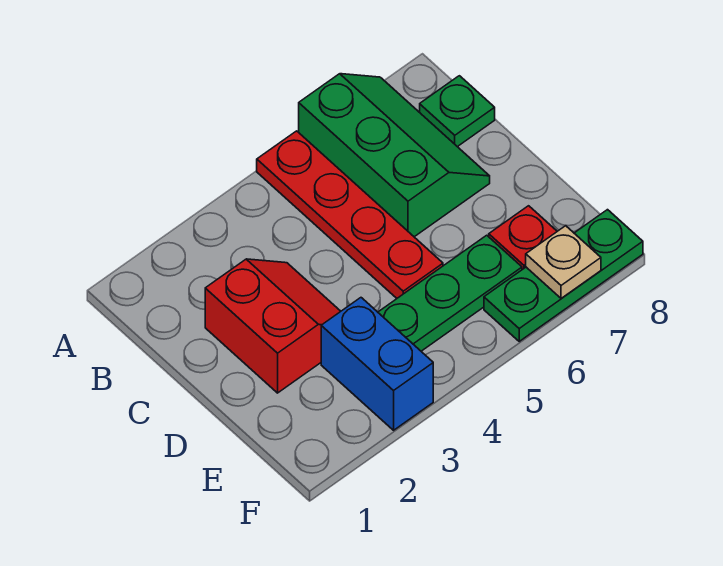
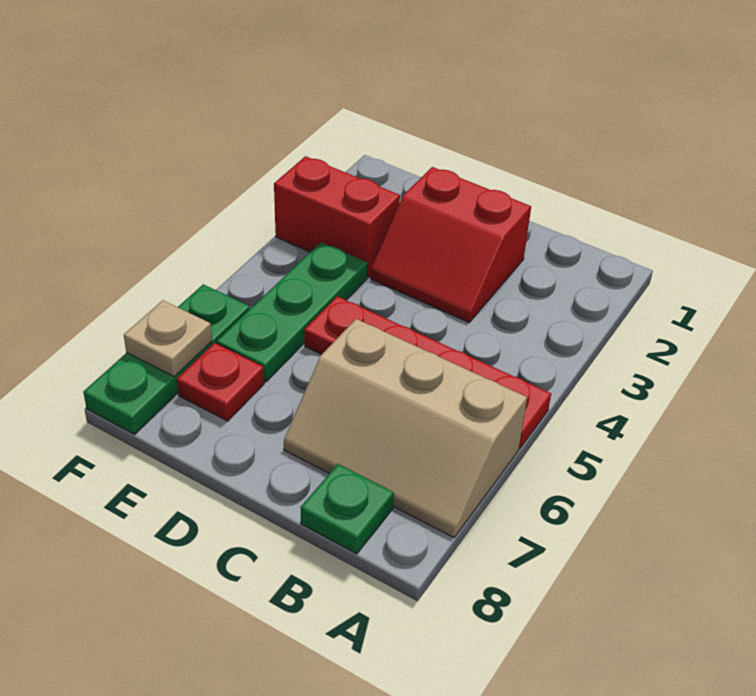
green 2x3 slope [299,74,490,237] -> tan 2x3 slope [284,319,527,537]
blue 1x2 brick [321,298,433,430] -> red 1x2 brick [274,156,400,278]

